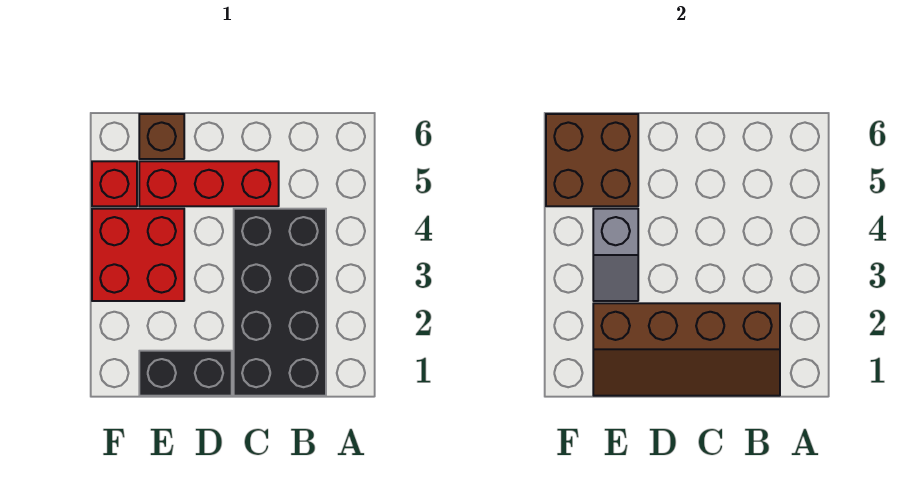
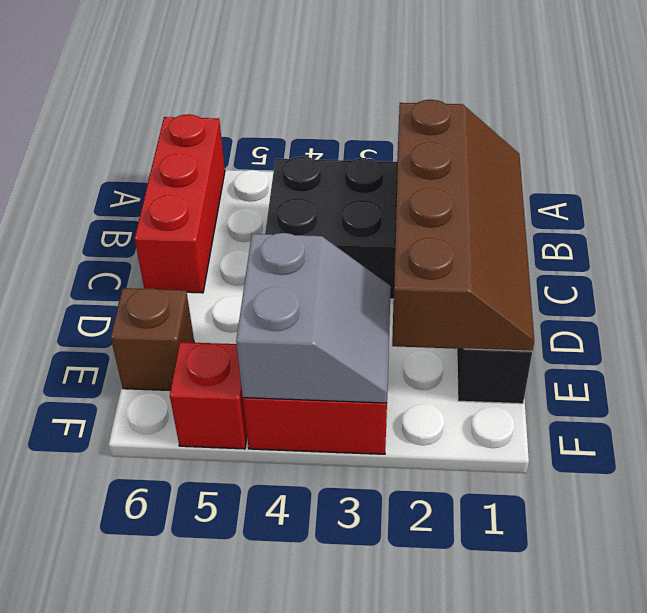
red 1x3 brick [139,161,279,206] -> red 1x3 brick moved to [135,114,225,293]
grey 1x2 slope [593,209,638,301] -> grey 2x2 slope [236,233,391,403]
brown 2x2 brick [546,114,638,206] -> none

